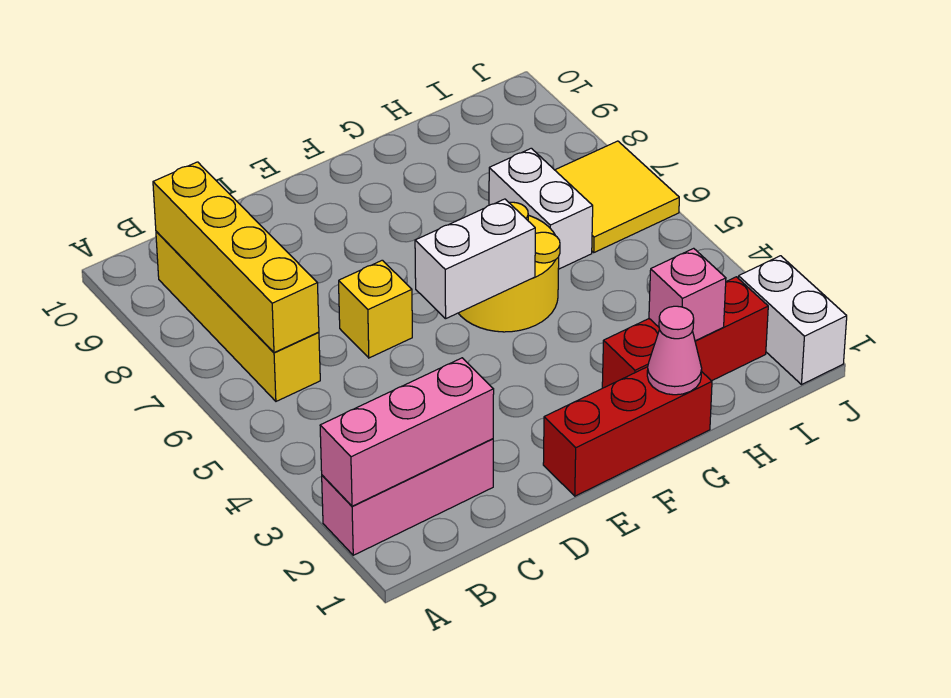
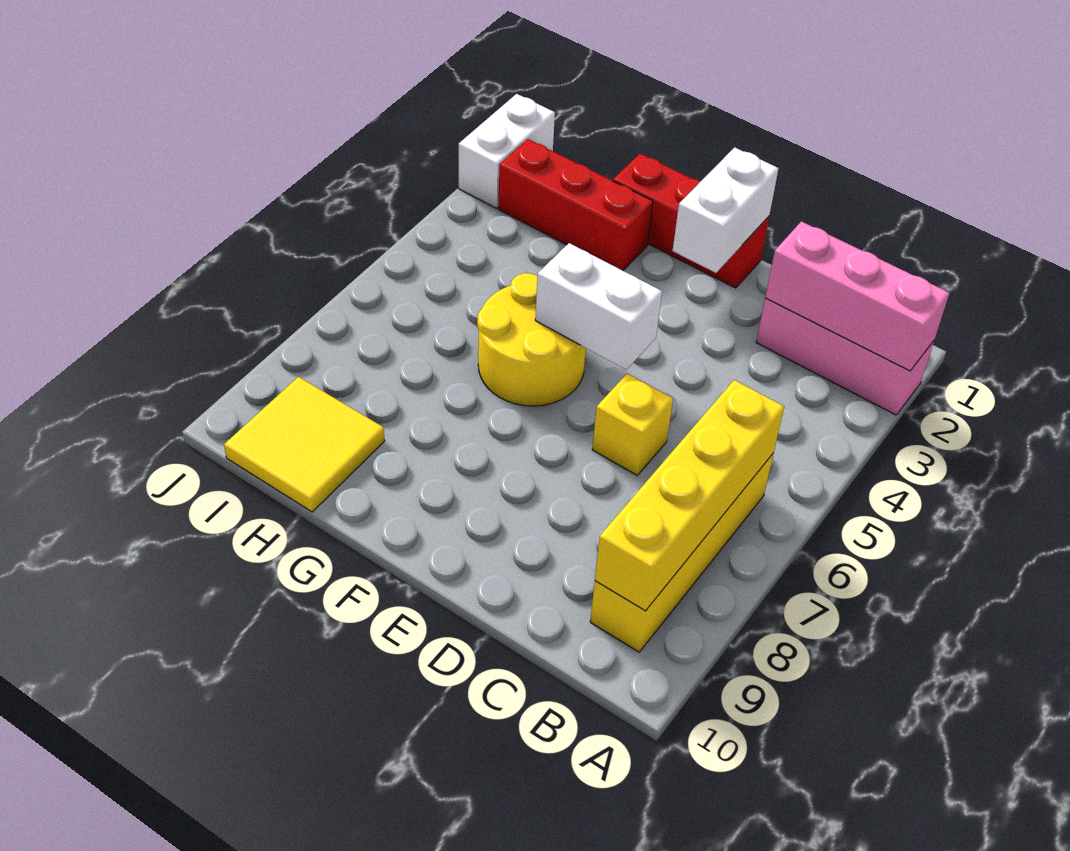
pink 1x1 cone [647,306,702,395] -> none
pink 1x1 brick [649,248,726,341] -> none
white 1x2 brick [489,148,593,269] -> white 1x2 brick moved to [673,147,778,273]
yellow 2x2 tile [555,141,679,253] -> yellow 2x2 tile moved to [224,377,384,512]

